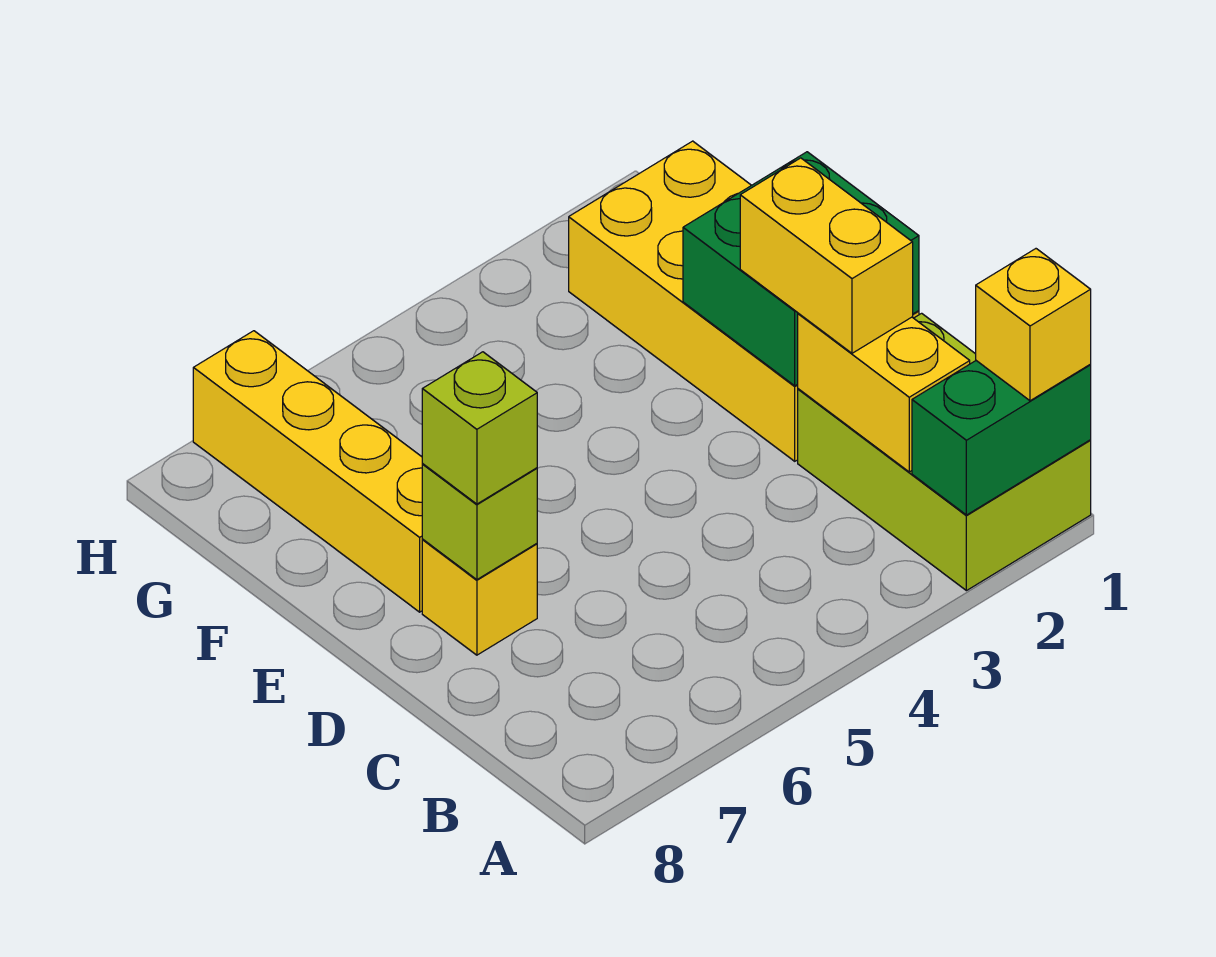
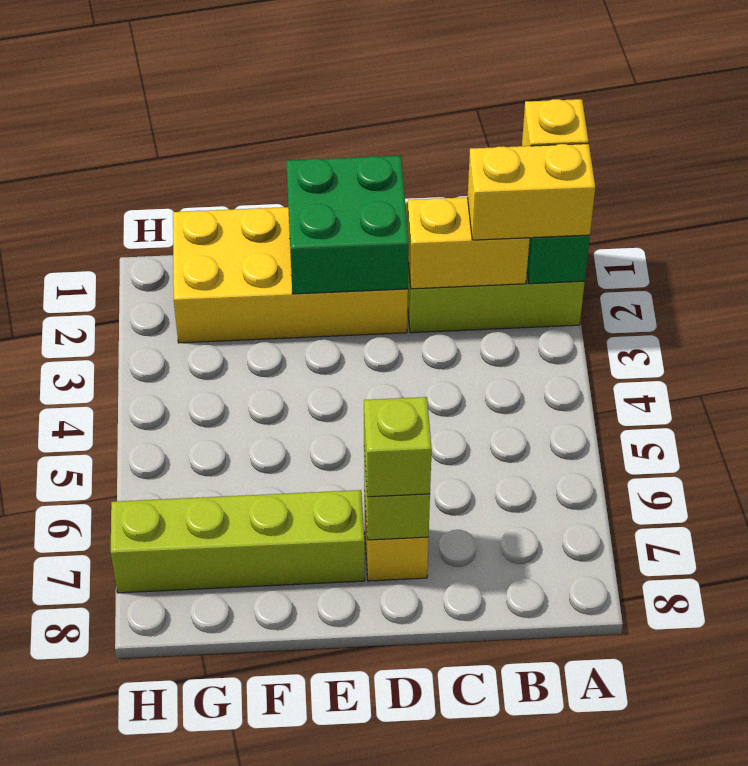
yellow 1x2 brick [740,158,913,353] -> yellow 1x2 brick moved to [468,144,595,240]
yellow 1x4 brick [193,331,423,612] -> lime 1x4 brick [111,490,365,593]

